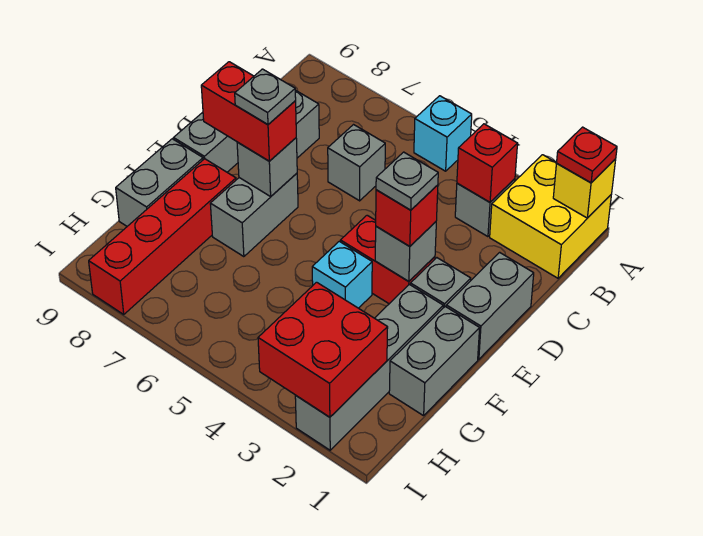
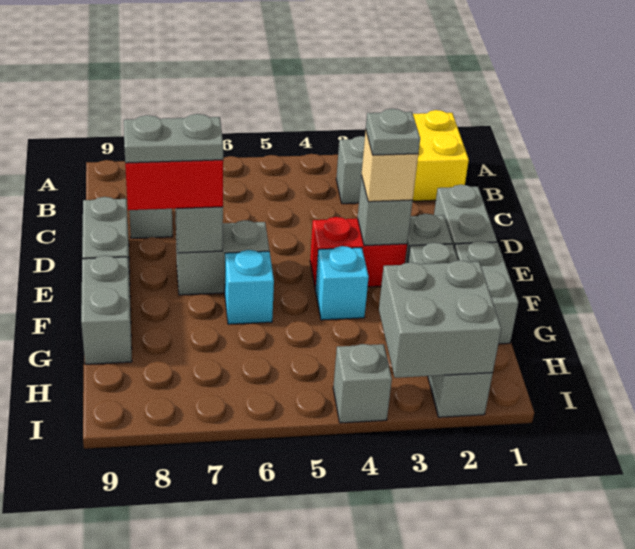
yellow 1x1 brick [553,159,616,218] -> none
red 1x1 plate [557,127,617,183] -> none
cyan 1x1 brick [414,96,472,171] -> cyan 1x1 brick moved to [225,250,274,324]
red 1x1 brick [457,124,518,202] -> none
grey 1x1 brick [328,125,385,201] -> grey 1x1 brick moved to [333,344,392,423]
red 1x1 brick [376,185,438,246] -> tan 1x1 brick [362,130,418,202]
grey 1x2 brick [210,173,298,257] -> grey 1x2 brick turned to [176,220,269,295]
grey 1x1 plate [235,69,296,125] -> grey 1x2 plate [124,114,223,163]
red 1x4 brick [89,159,236,314] -> none
red 2x2 brick [258,282,388,417] -> grey 2x2 brick [379,260,501,378]

